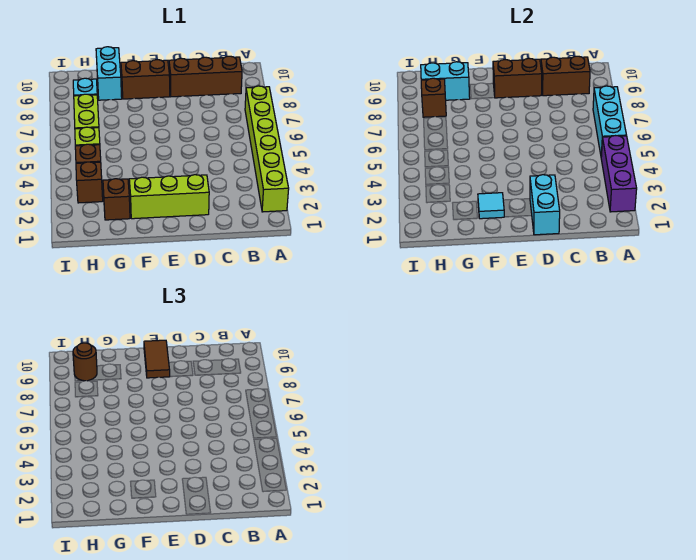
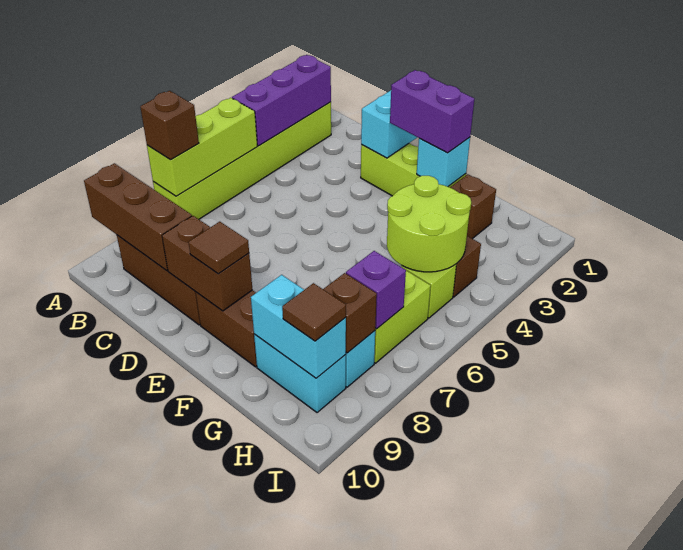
cyan 1x3 brick [593,86,627,156] -> lime 1x3 brick [147,98,257,196]
brown 1x2 brick [541,56,590,96] -> brown 1x3 brick [84,163,192,271]
none -> purple 1x2 brick [390,70,474,153]
brown 1x2 tile [144,340,170,378] -> brown 1x1 tile [188,222,249,274]
cyan 1x1 tile [478,193,504,219] -> cyan 1x1 brick [417,137,470,187]
none -> lime 2x2 round brick [387,176,471,272]
cyan 1x2 brick [96,47,122,100] -> cyan 1x2 brick turned to [254,334,346,413]
brown 1x1 brick [76,162,103,203] -> brown 1x1 brick moved to [140,91,199,160]
none -> purple 1x1 brick [346,251,406,329]
brown 1x1 round brick [73,343,97,381] -> brown 1x1 tile [282,283,346,341]

